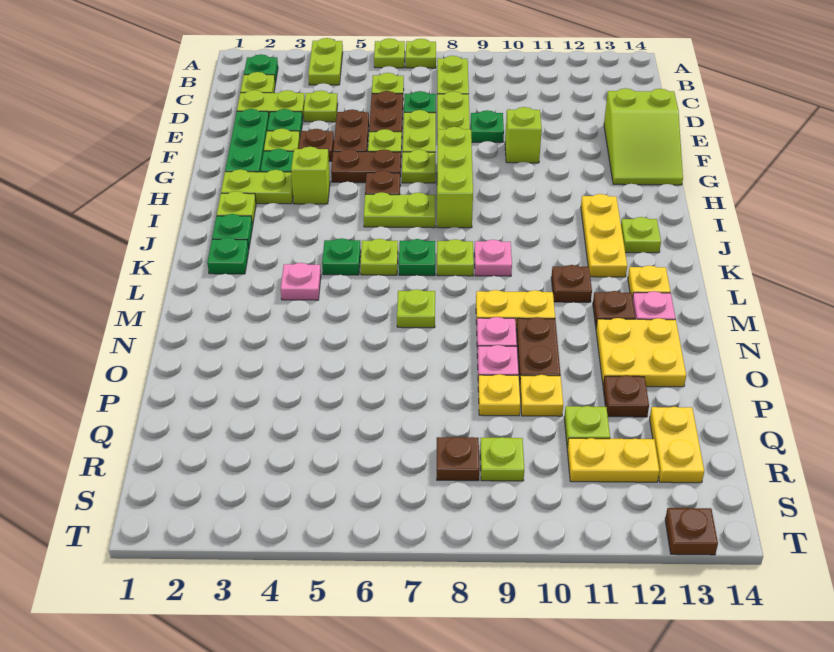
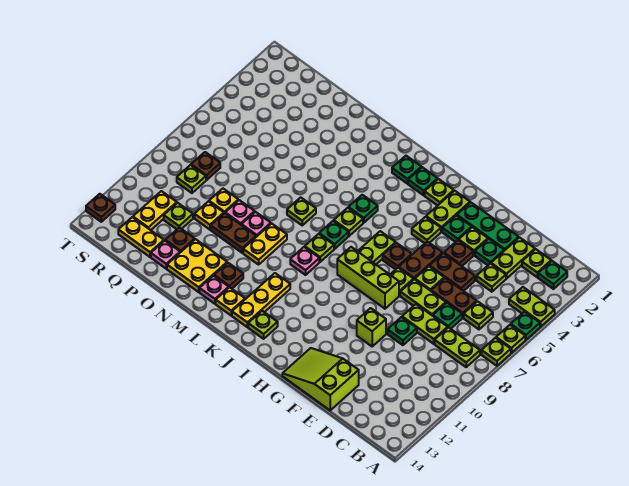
none -> green 1x1 plate [511,312,540,340]
lime 1x1 brick [291,147,330,204] -> lime 1x1 plate [412,217,441,243]
yellow 1x3 plate [581,194,627,277] -> yellow 1x3 plate turned to [232,273,290,327]
pink 1x1 plate [281,263,321,300] -> pink 1x1 plate moved to [151,241,180,269]
brown 1x1 plate [551,265,592,302] -> none

